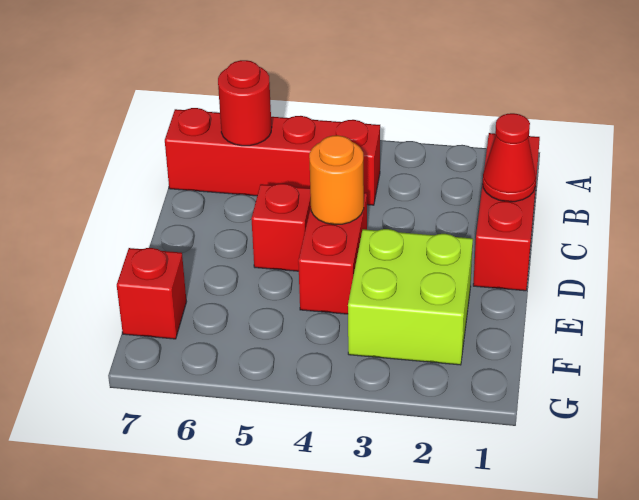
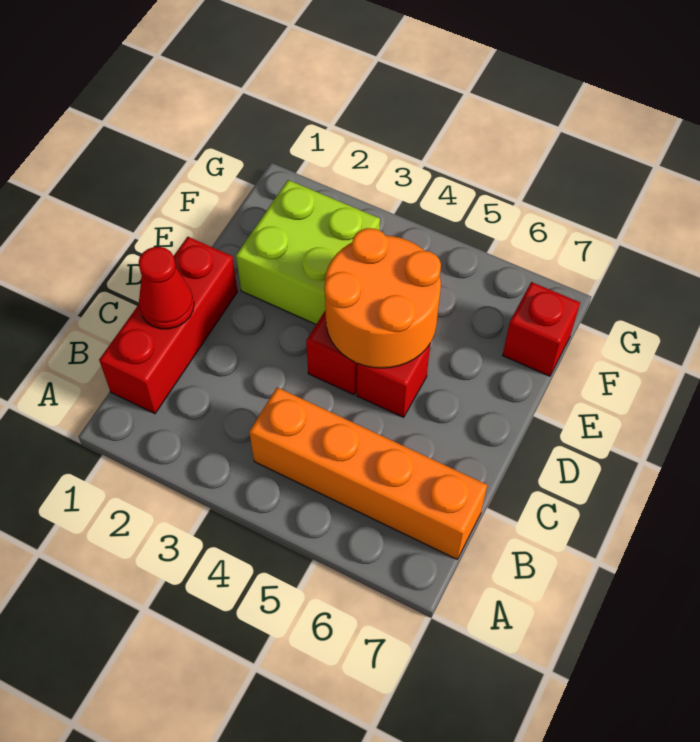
red 1x4 brick [165,108,380,205] -> orange 1x4 brick [249,387,487,559]
red 1x1 round brick [218,60,272,146] -> none
orange 1x1 round brick [309,135,364,225] -> orange 2x2 round brick [324,228,441,368]

